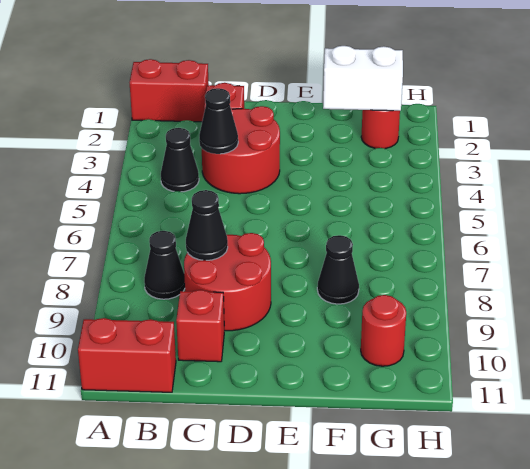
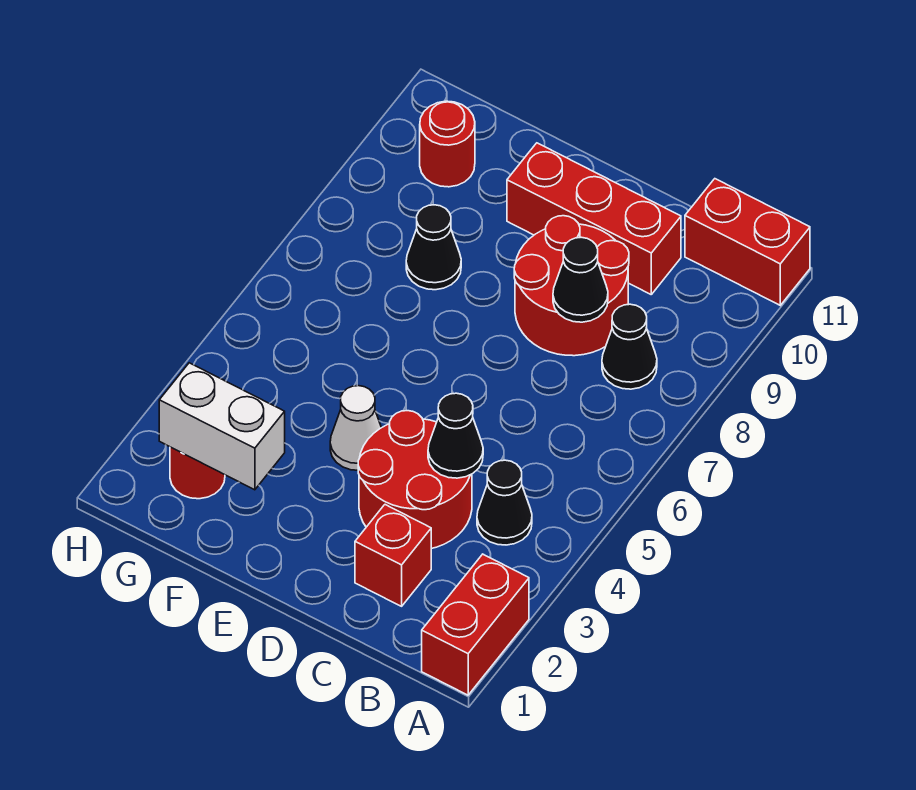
red 1x2 brick [130,59,209,122] -> red 1x2 brick turned to [422,554,529,695]
red 1x1 brick [176,290,224,362] -> red 1x3 brick [507,143,681,294]
none -> white 1x1 cone [330,386,381,470]

